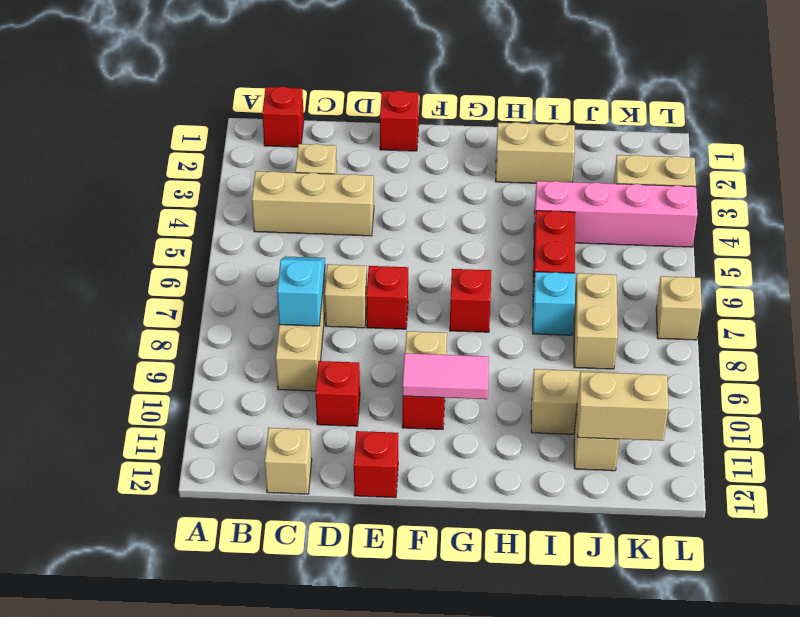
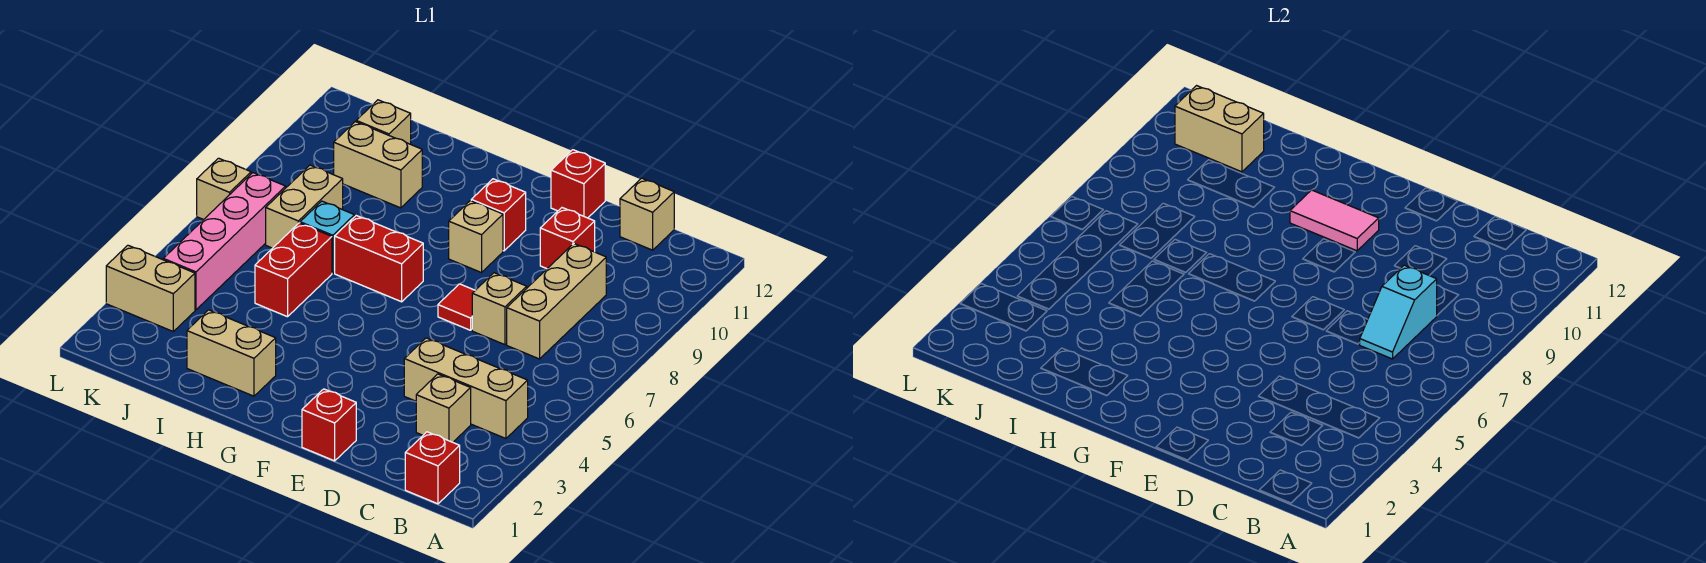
red 1x1 brick [366,266,408,329] -> red 1x1 tile [438,284,475,330]
red 1x1 brick [450,269,491,332] -> red 1x2 brick [335,216,423,302]
pink 1x4 brick [534,181,697,247] -> pink 1x4 brick turned to [163,173,286,310]

